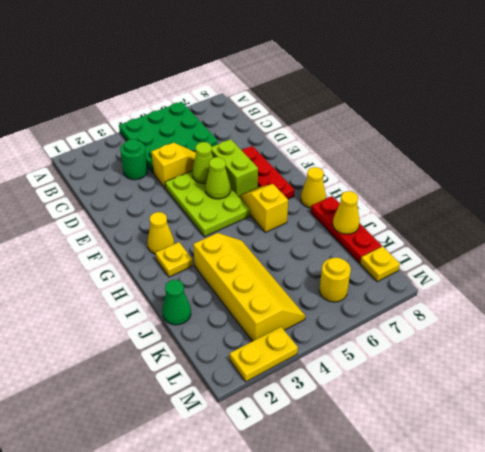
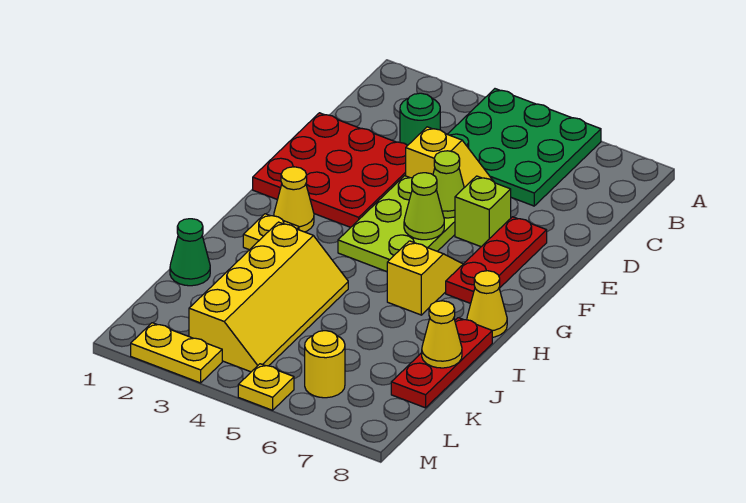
none -> red 3x3 plate [253,113,408,227]
lime 1x2 brick [211,139,258,196] -> lime 1x1 brick [455,176,511,247]
yellow 1x1 plate [360,246,400,282] -> yellow 1x1 plate moved to [238,364,294,410]

